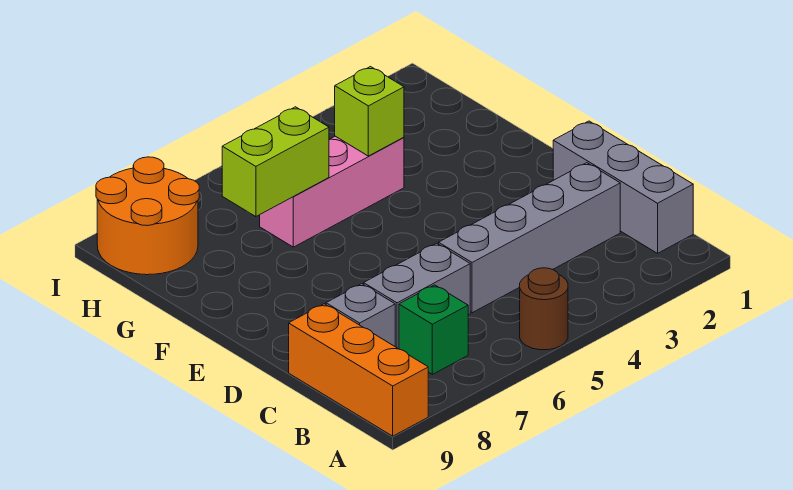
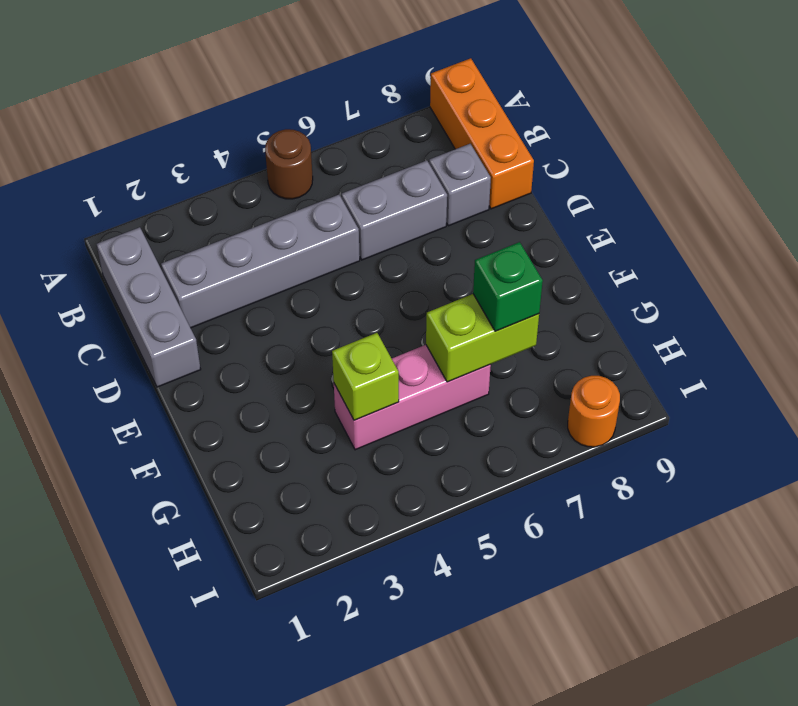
green 1x1 brick [399,285,468,374] -> green 1x1 brick moved to [473,242,543,331]
orange 2x2 round brick [96,157,199,275] -> orange 1x1 round brick [568,376,620,447]

